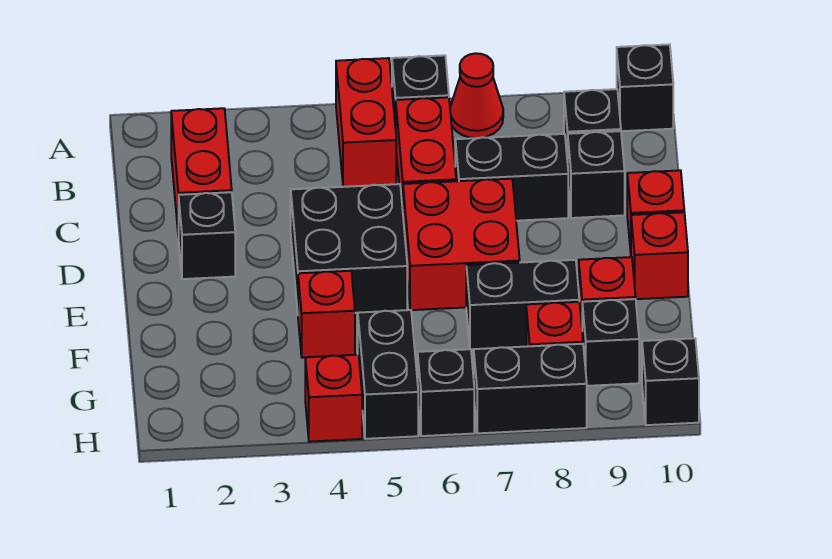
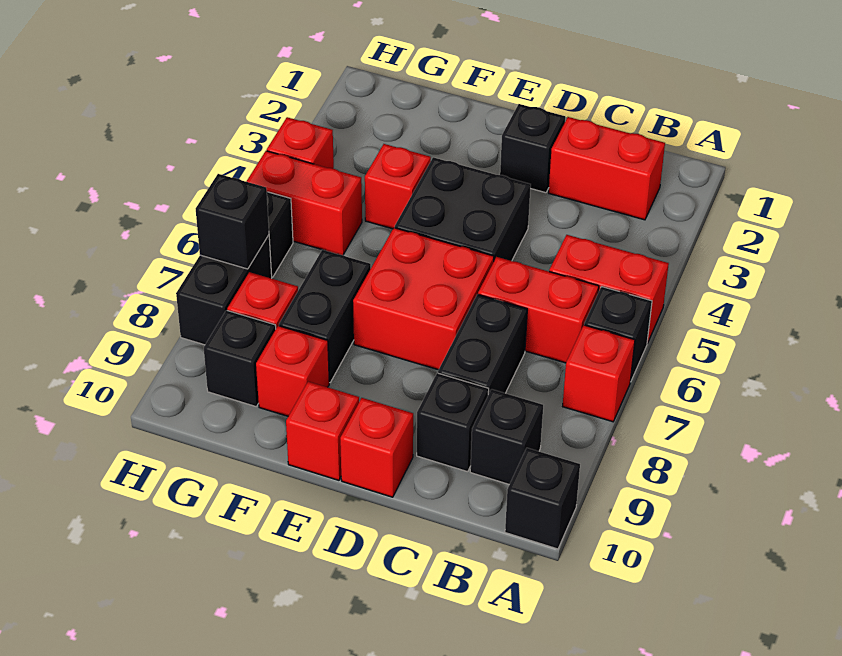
red 1x1 cone [450,53,503,138] -> red 1x1 brick [563,325,635,422]
black 1x2 brick [358,310,418,439] -> red 1x2 brick [246,151,362,255]
black 1x1 brick [642,338,699,425] -> black 1x1 brick moved to [196,174,269,269]

